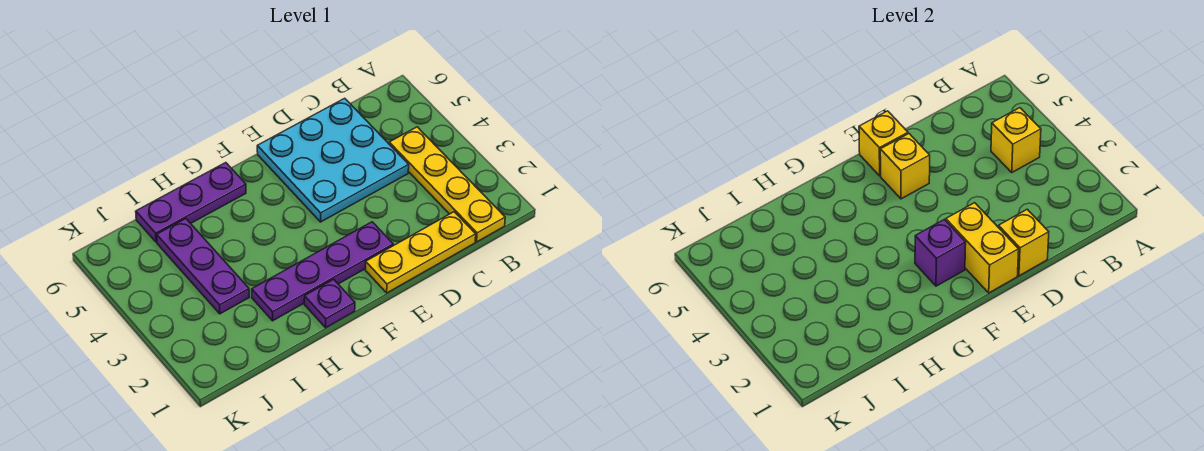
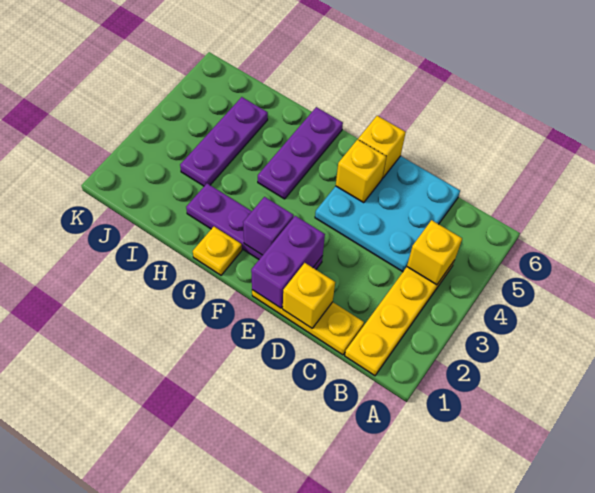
yellow 1x2 brick [946,203,1019,293] -> purple 1x2 brick [251,216,325,308]
purple 1x1 plate [304,279,355,328] -> yellow 1x1 plate [193,227,242,275]
purple 1x3 plate [136,163,246,242] -> purple 1x3 plate turned to [258,107,343,199]

